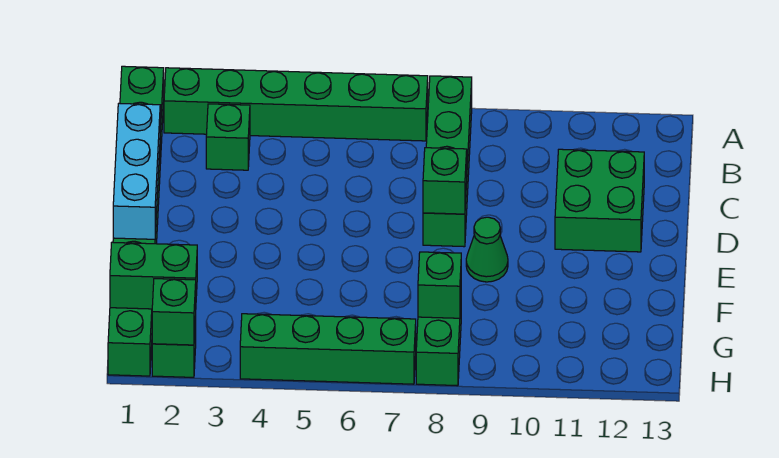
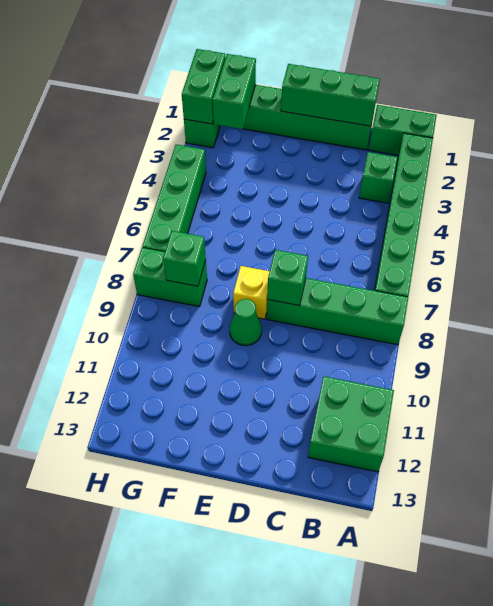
cyan 1x3 brick [113,103,160,239] -> green 1x3 brick [281,64,380,126]
green 2x2 brick [555,149,644,252] -> green 2x2 brick moved to [308,376,394,472]
none -> yellow 1x1 brick [233,266,270,319]
green 1x1 brick [152,279,196,345] -> green 1x2 brick [182,49,226,124]

